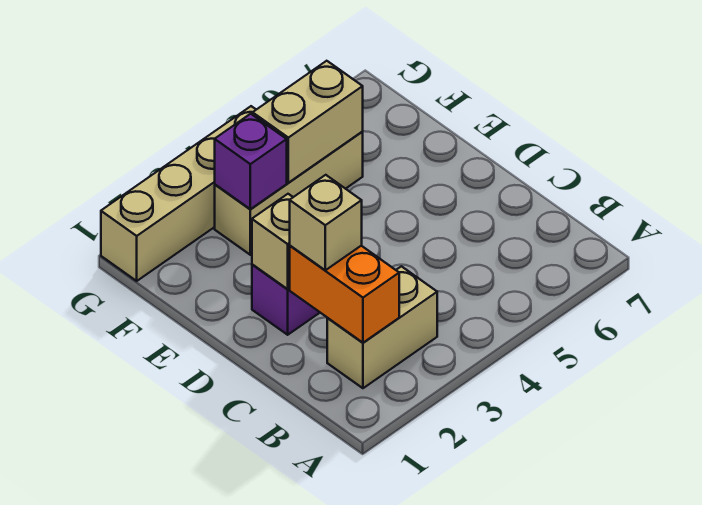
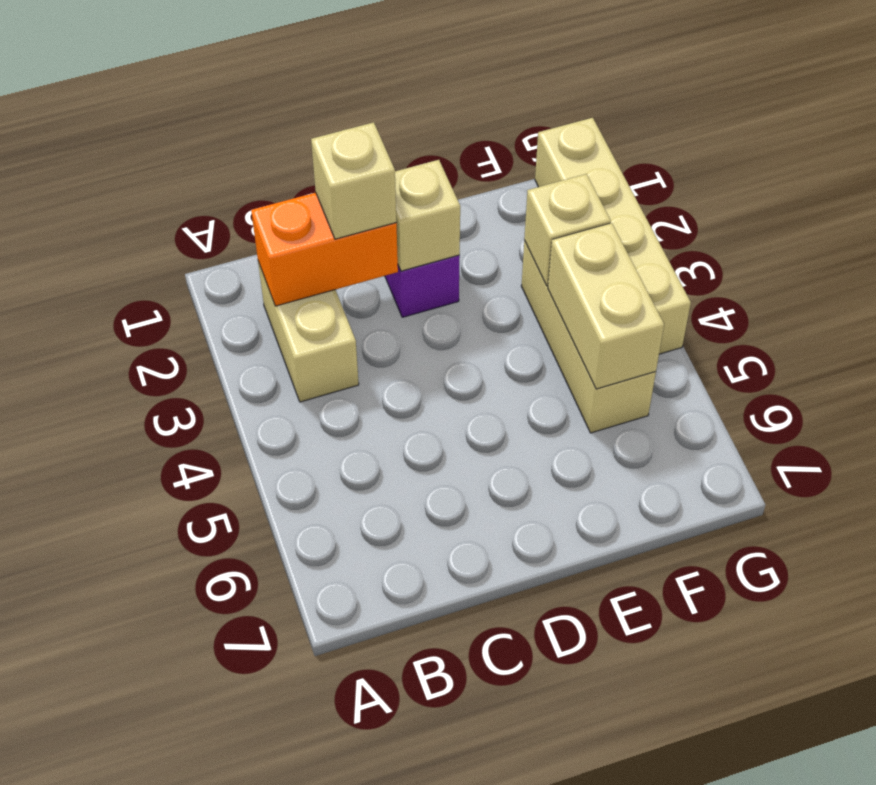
purple 1x1 brick [215,114,287,209] -> tan 1x1 brick [524,174,611,286]

